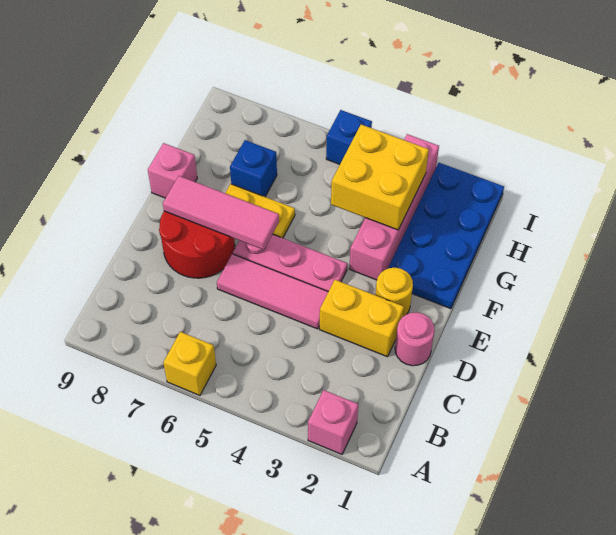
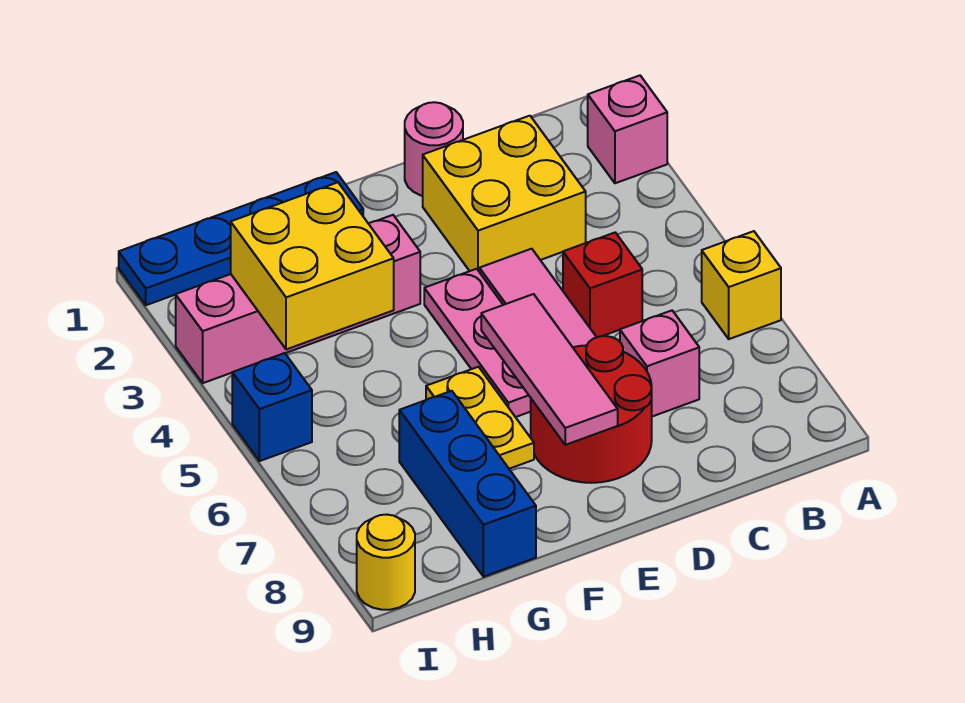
none -> red 1x1 brick [563,233,642,337]
yellow 1x2 brick [320,280,404,357] -> yellow 2x2 brick [423,116,586,271]
yellow 1x1 round brick [375,268,413,317] -> yellow 1x1 round brick moved to [357,515,415,610]
blue 2x4 plate [388,163,504,309] -> blue 1x4 plate [119,172,363,305]
pink 1x1 brick [148,143,197,198] -> pink 1x1 brick moved to [620,311,699,417]
blue 1x1 brick [230,140,277,197] -> blue 1x3 brick [399,391,536,577]

